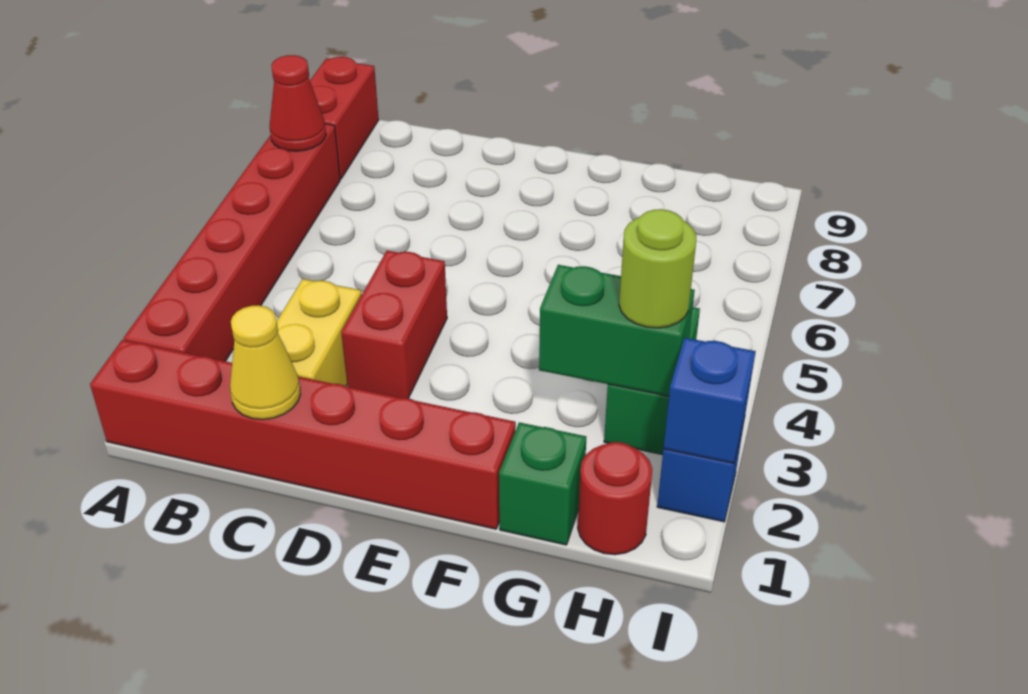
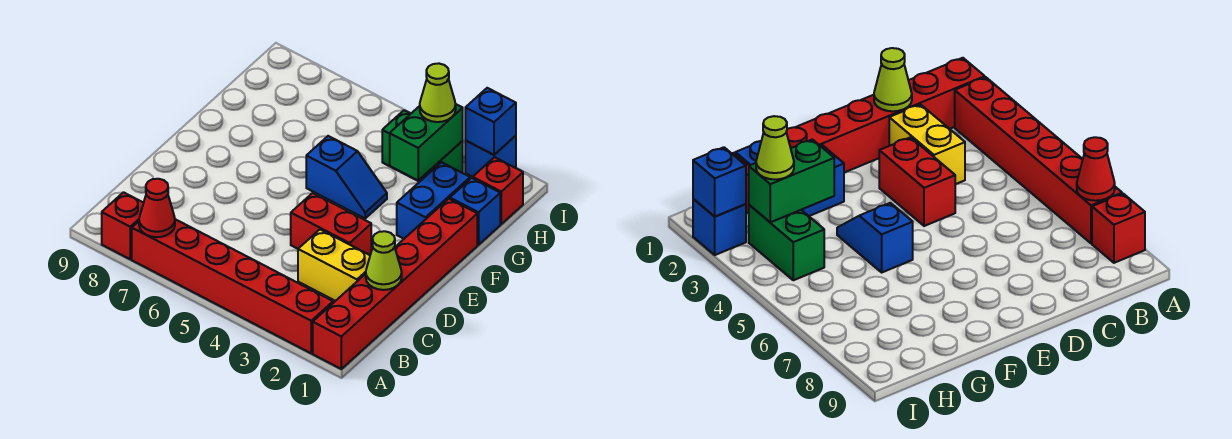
red 1x2 brick [310,57,379,179] -> red 1x1 brick [102,192,143,259]
yellow 1x1 cone [230,305,301,420] -> lime 1x1 cone [366,231,402,290]
none -> blue 1x2 brick [397,162,470,239]
none -> blue 1x2 slope [306,136,387,218]
green 1x1 brick [499,422,586,545] -> blue 1x1 brick [450,178,500,245]
red 1x1 round brick [578,442,652,555] -> red 1x1 brick [473,157,523,224]
lime 1x1 round brick [619,209,696,328] -> lime 1x1 cone [420,63,456,122]

